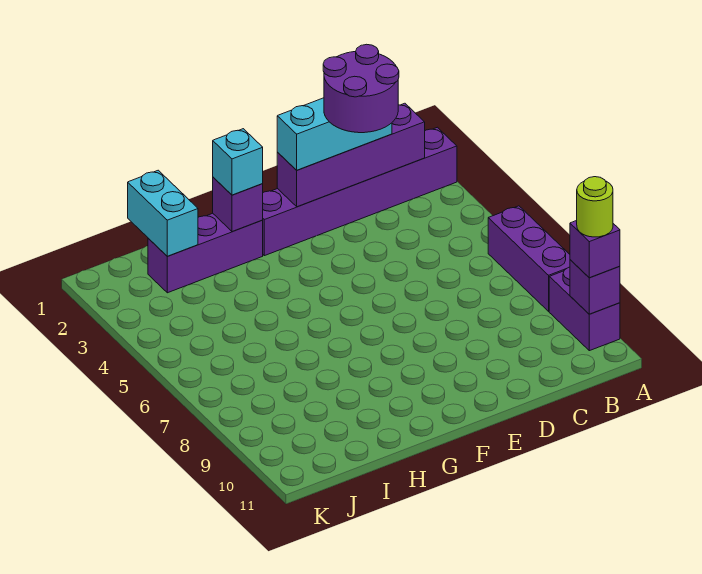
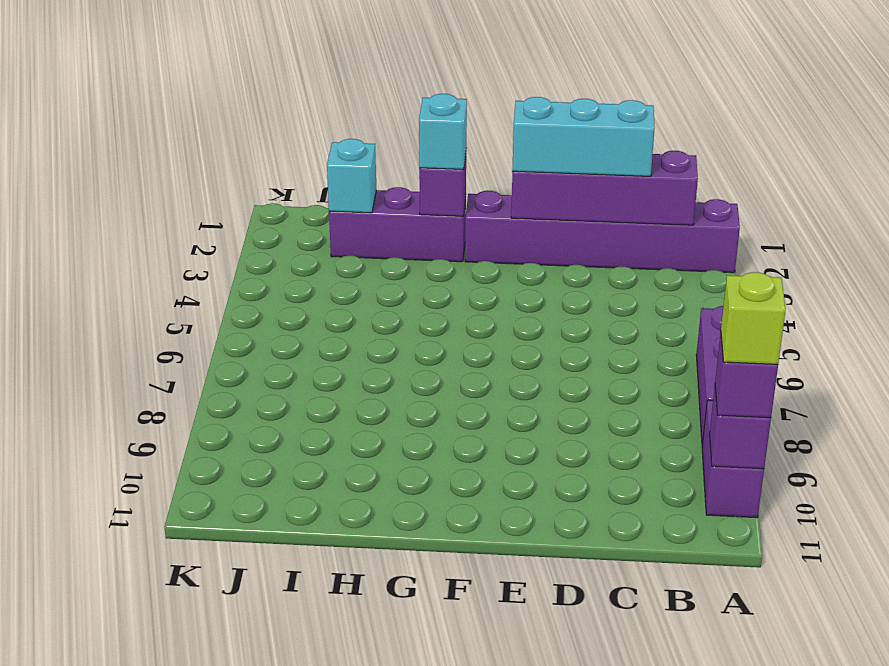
lime 1x1 round brick [577,177,613,237] -> lime 1x1 brick [721,272,786,364]
purple 2x2 round brick [323,44,399,133] -> none
cyan 1x2 brick [128,170,198,256] -> cyan 1x1 brick [327,139,376,213]

